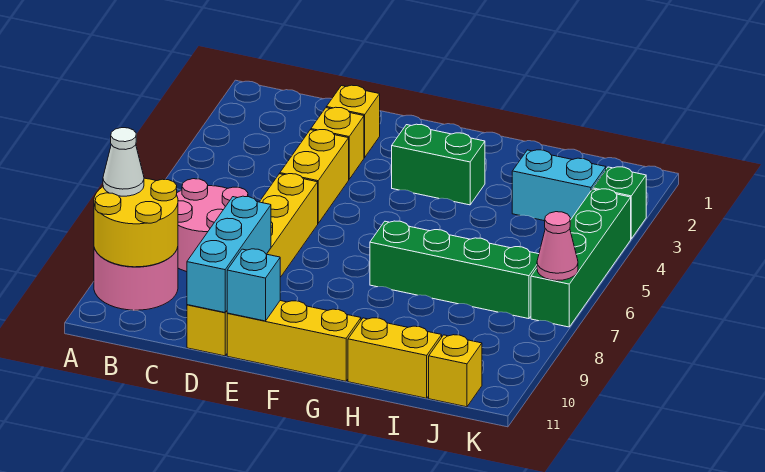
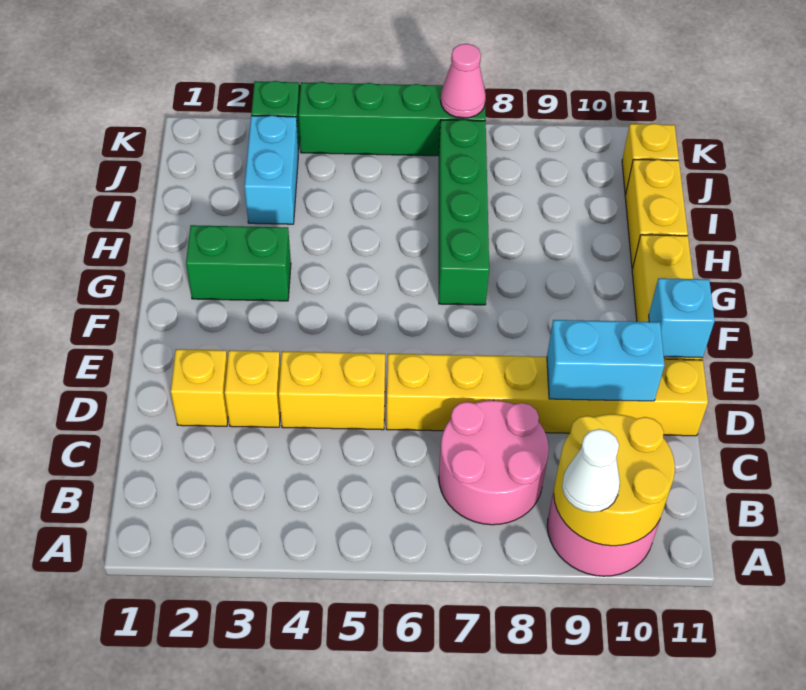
cyan 1x3 brick [187,196,271,312] -> cyan 1x2 brick [547,320,665,401]
green 1x2 brick [392,124,485,205] -> green 1x2 brick turned to [186,225,291,301]

